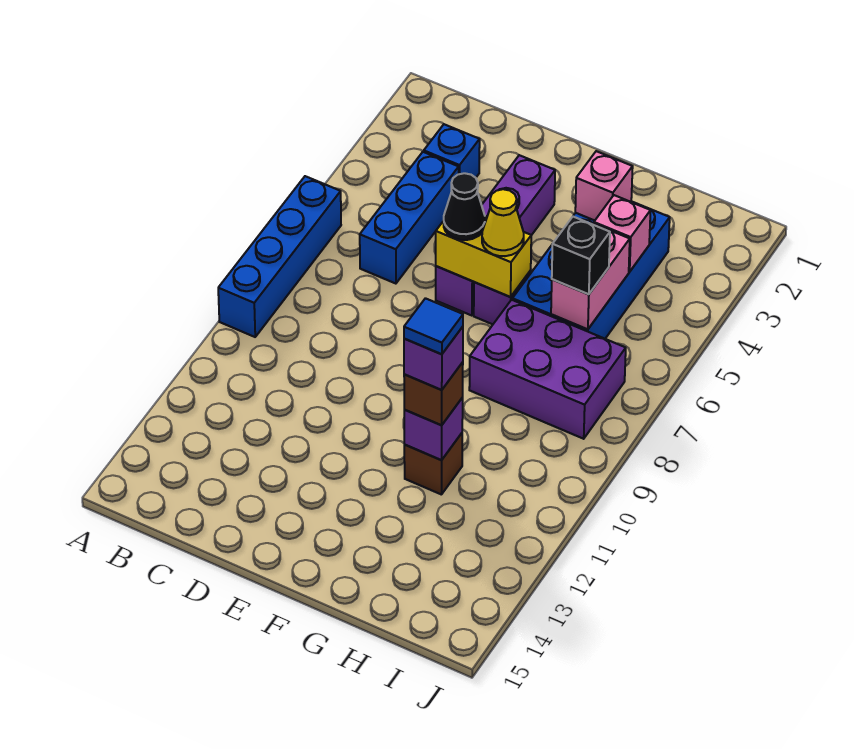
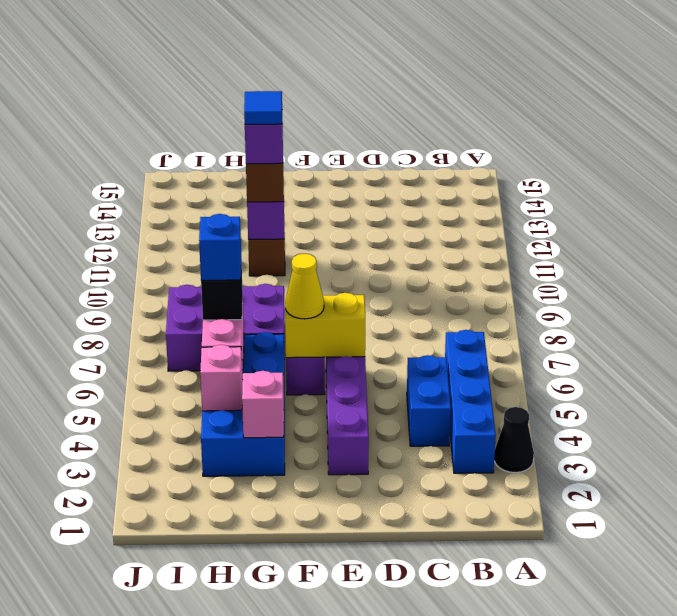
blue 1x4 brick [218,176,341,337] -> blue 1x4 brick moved to [445,330,496,473]
blue 1x1 brick [424,124,480,178] -> blue 1x1 brick moved to [199,214,241,280]
blue 1x3 brick [360,152,459,284] -> blue 1x2 brick [407,355,451,446]
black 1x1 cone [444,173,485,240] -> black 1x1 cone moved to [494,407,534,473]

